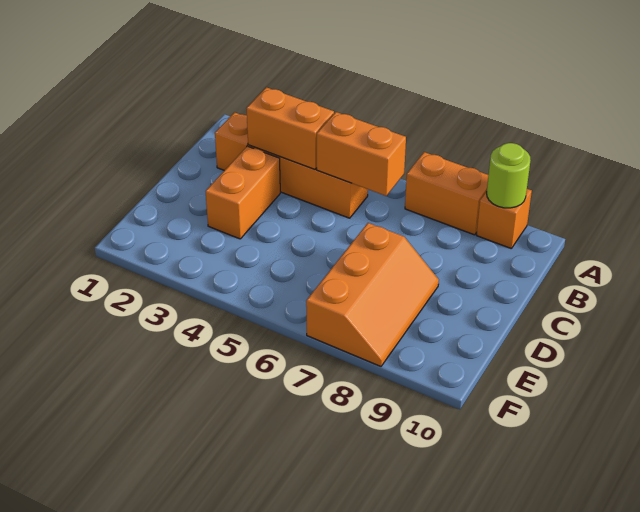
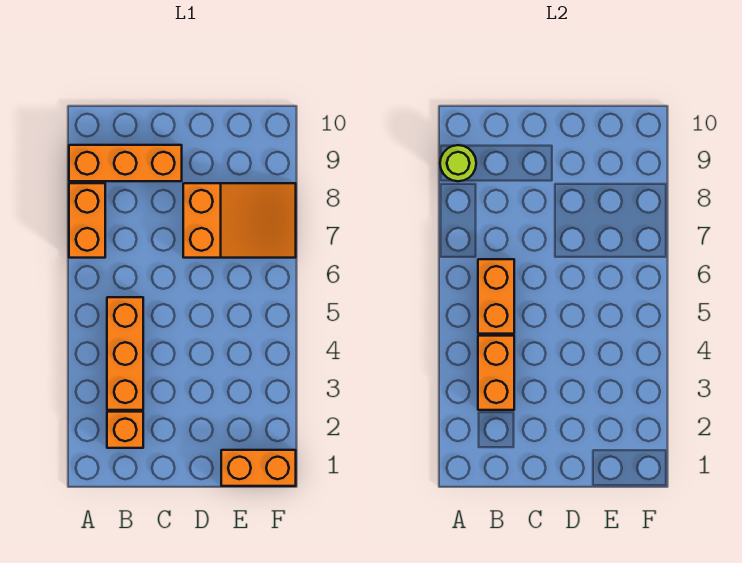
orange 1x1 brick [477,189,532,248] -> orange 1x3 brick [69,145,182,181]
orange 1x2 brick [206,146,280,239] -> orange 1x2 brick moved to [221,450,296,486]
orange 2x3 slope [306,223,439,366] -> orange 2x3 slope turned to [183,183,296,258]

